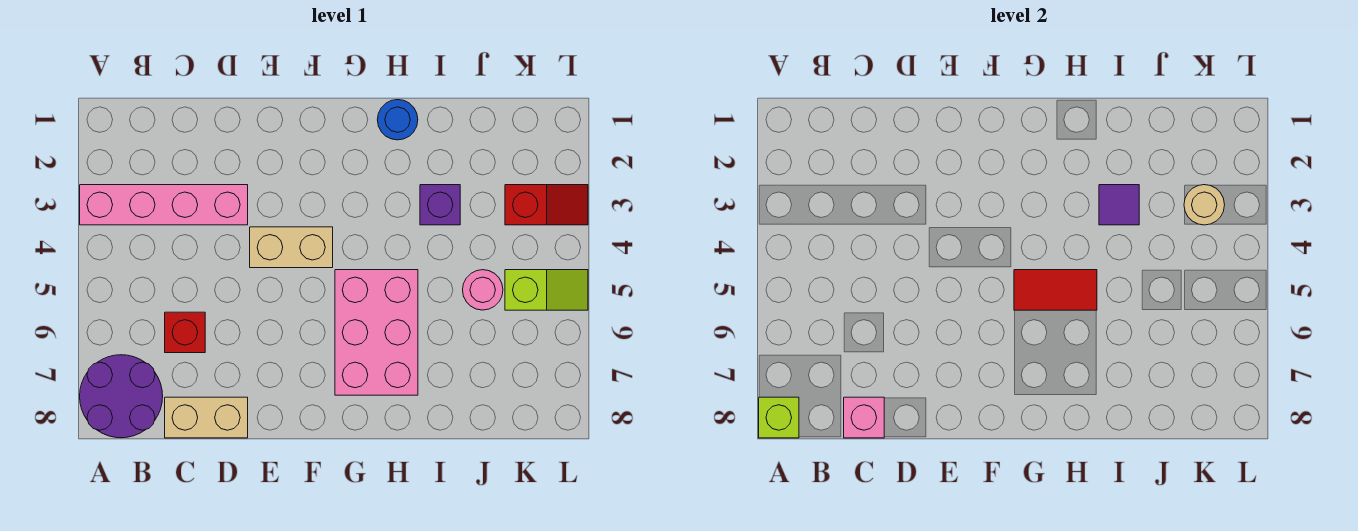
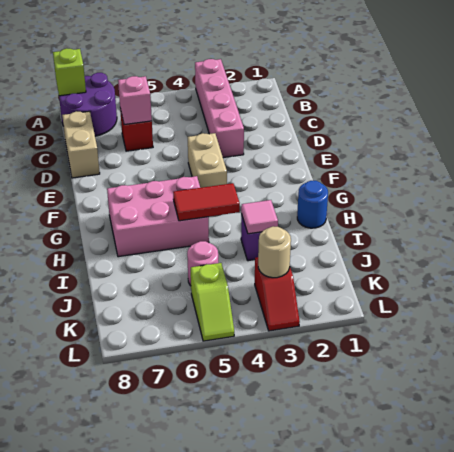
pink 1x1 brick [844,397,884,438] -> pink 1x1 brick moved to [118,76,152,125]
red 1x2 tile [1014,270,1097,310] -> red 1x2 tile turned to [173,183,240,221]
purple 1x1 tile [1099,185,1139,225] -> pink 1x1 tile [241,200,278,234]

